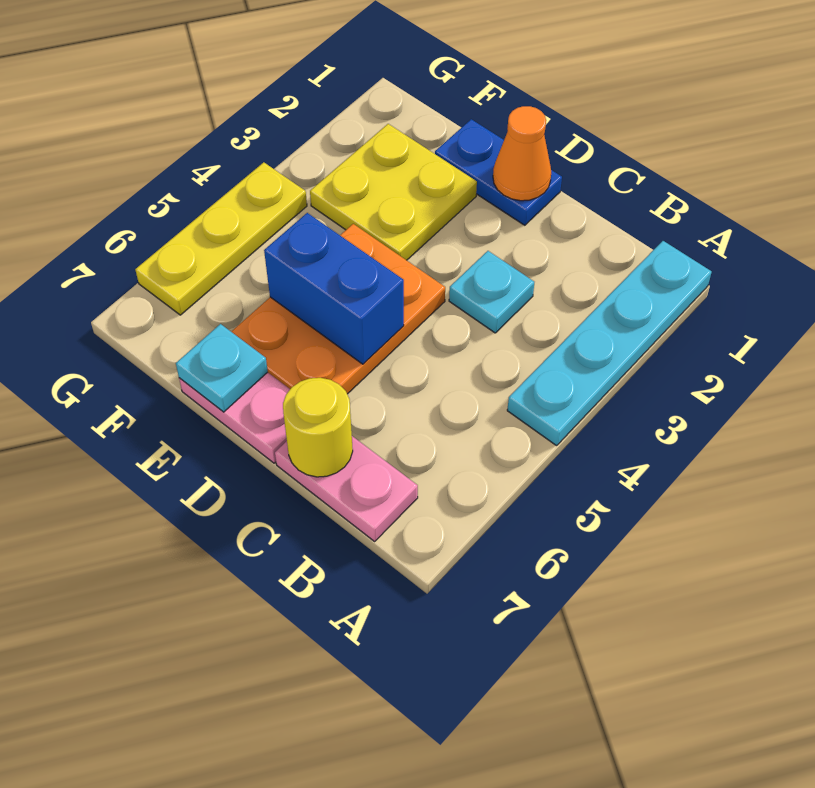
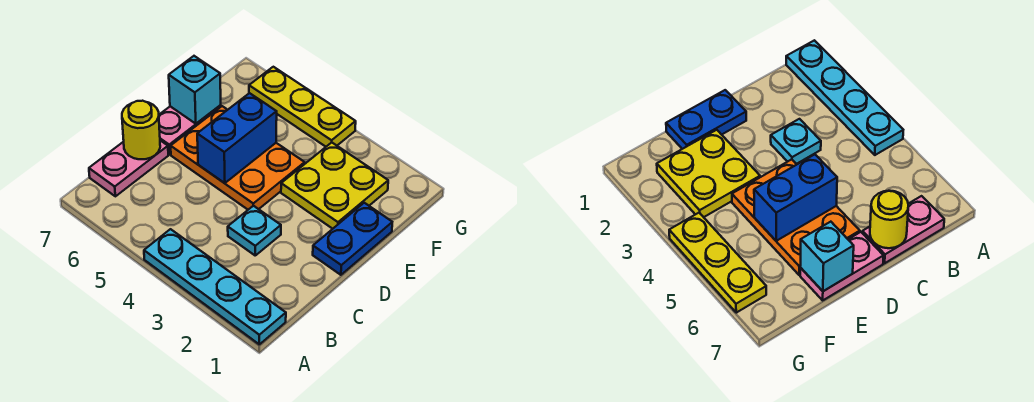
orange 1x1 cone [493,106,551,201] -> none
cyan 1x1 plate [176,324,268,412] -> cyan 1x1 brick [169,56,221,124]

